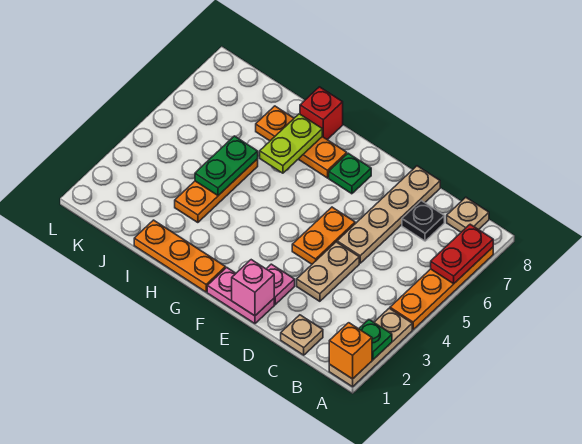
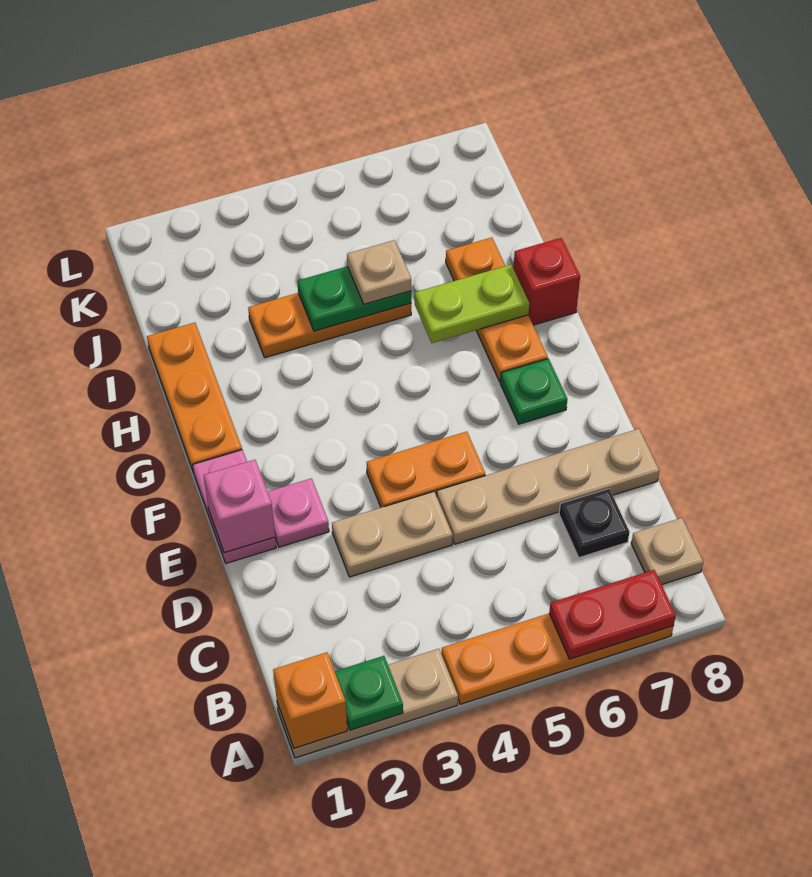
tan 1x1 plate [281,315,323,355] -> tan 1x1 plate moved to [347,240,411,304]

